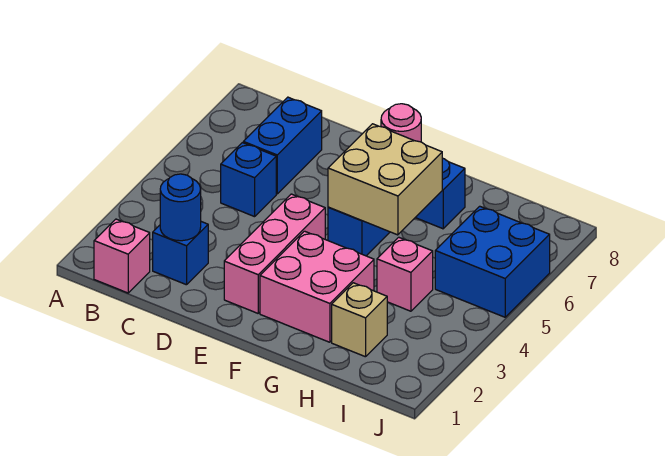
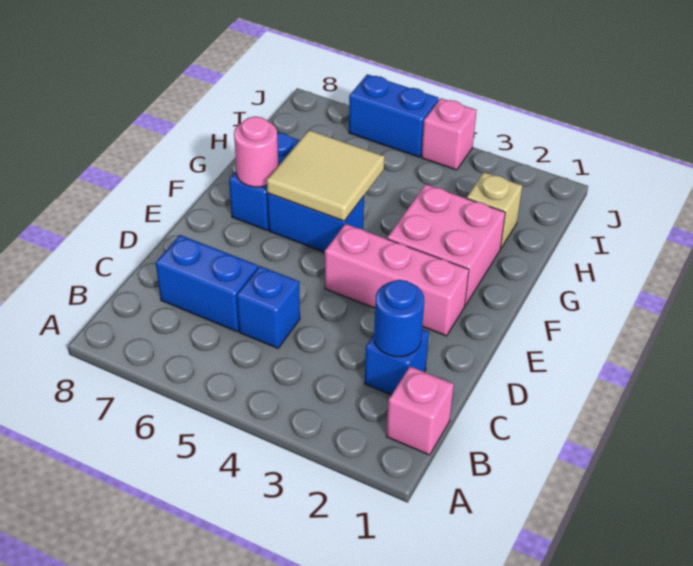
tan 2x2 brick [328,124,442,235] -> tan 2x2 tile [267,130,385,221]
pink 1x1 brick [377,237,433,311] -> pink 1x1 brick moved to [421,98,477,170]
blue 2x2 brick [435,206,550,317] -> blue 1x2 brick [349,74,439,157]

